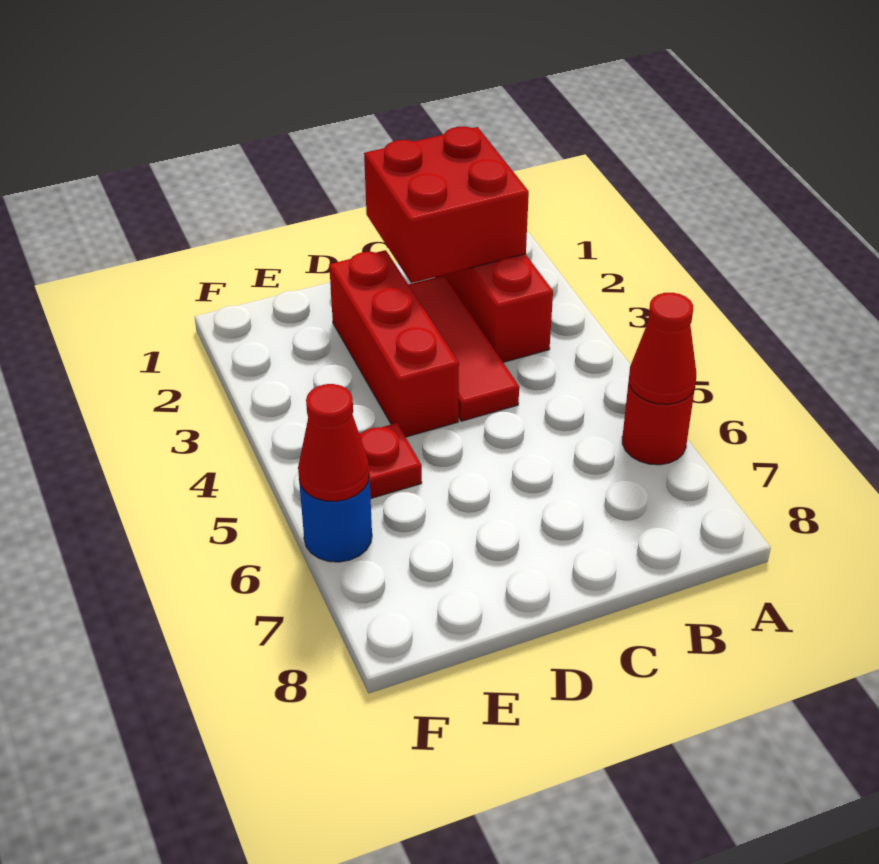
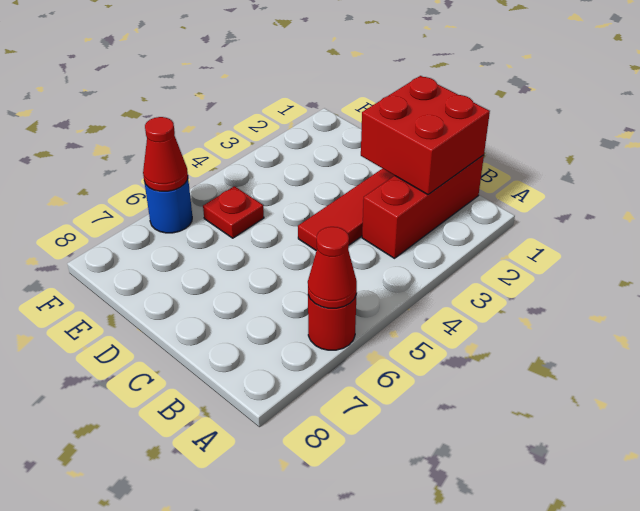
red 1x3 brick [329,250,459,437] -> none

